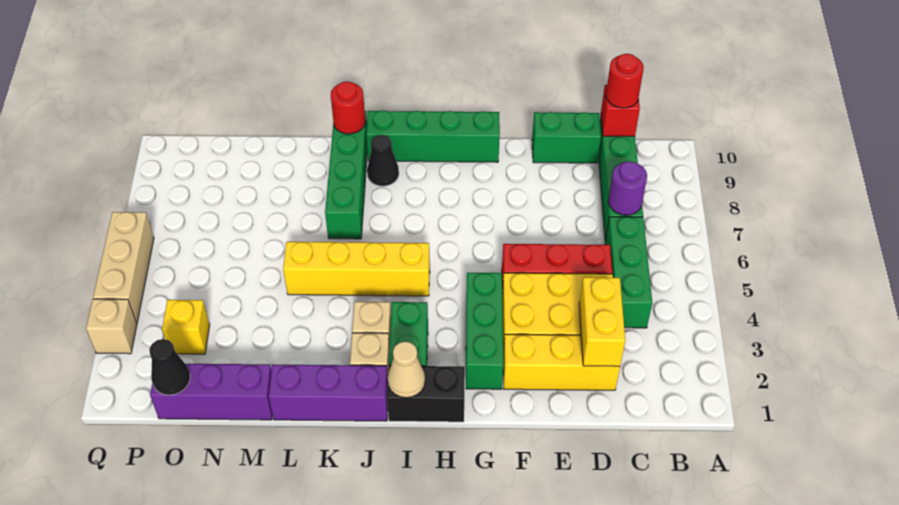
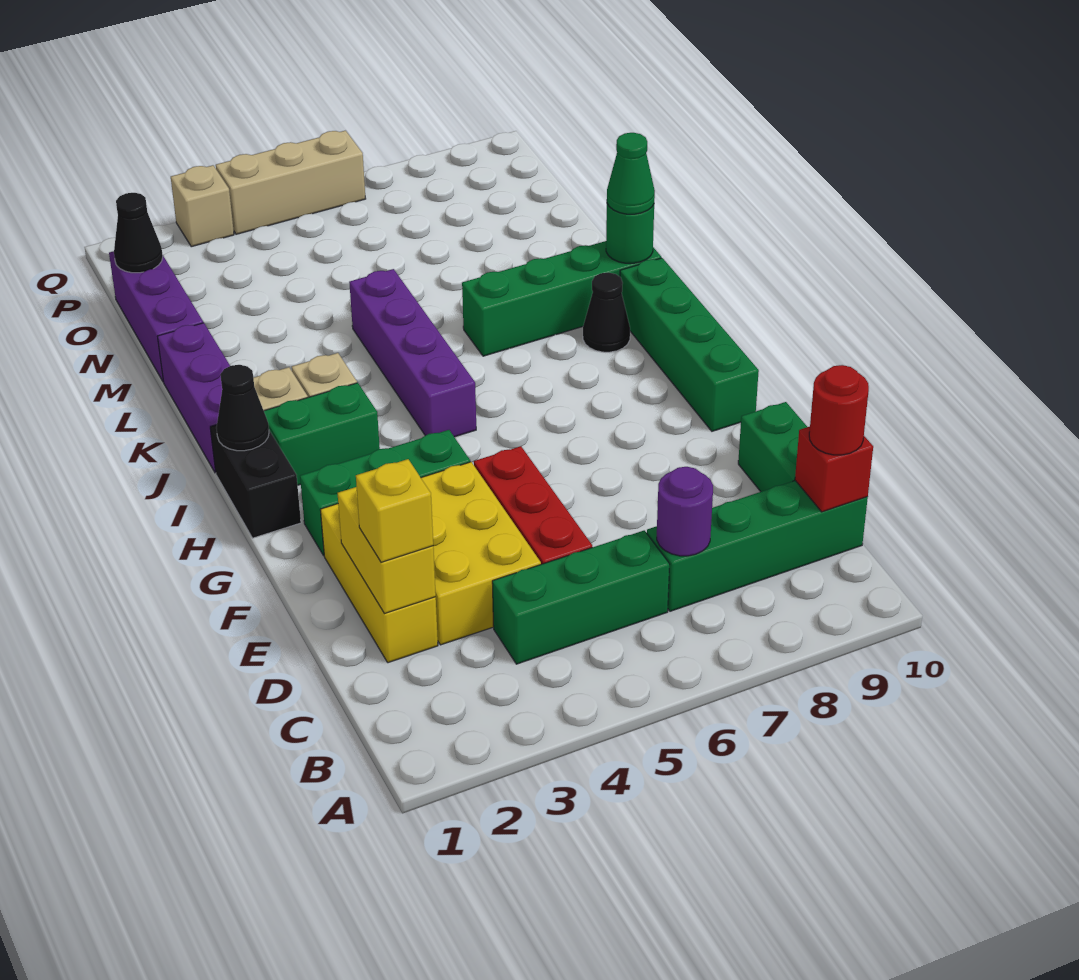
yellow 1x2 brick [579,277,625,366] -> yellow 1x2 brick turned to [338,487,436,614]
tan 1x1 cone [388,341,425,398] -> black 1x1 cone [216,365,269,451]
yellow 1x4 brick [283,242,430,296] -> purple 1x4 brick [349,269,476,437]
red 1x1 round brick [331,82,365,134] -> green 1x1 round brick [606,204,654,263]
none -> green 1x1 cone [607,133,655,214]
yellow 1x1 brick [162,300,210,354] -> yellow 1x1 brick moved to [356,459,433,562]

